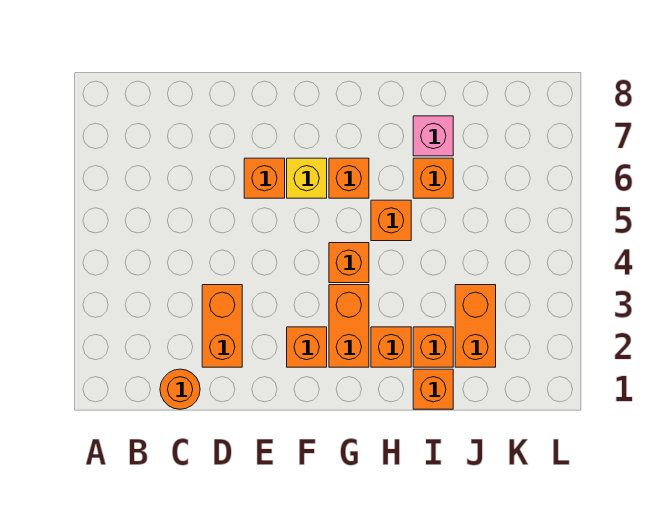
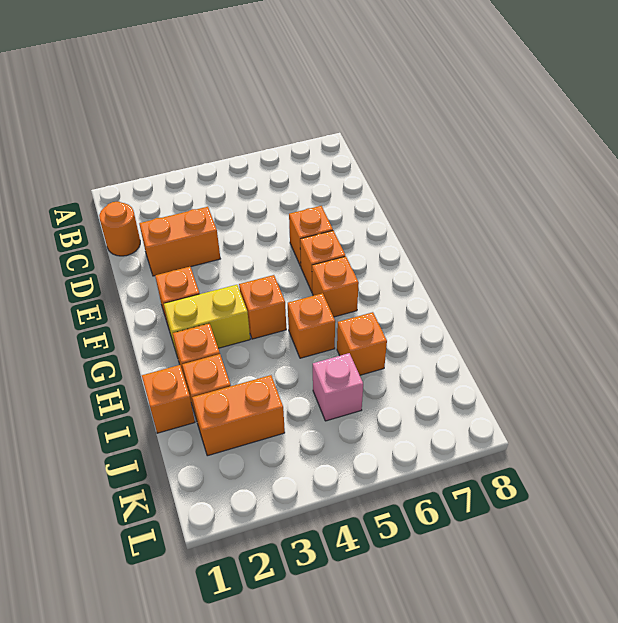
yellow 1x1 brick [287,158,327,198] -> orange 1x1 brick [300,231,345,291]
orange 1x2 brick [329,285,369,367] -> yellow 1x2 brick [164,285,250,354]
pink 1x1 brick [413,116,453,156] -> pink 1x1 brick moved to [313,353,363,421]

